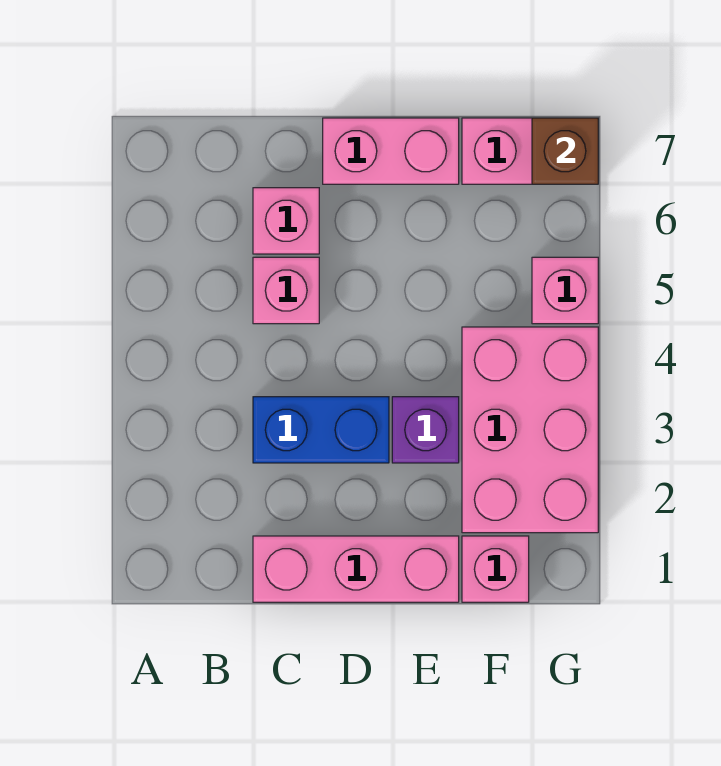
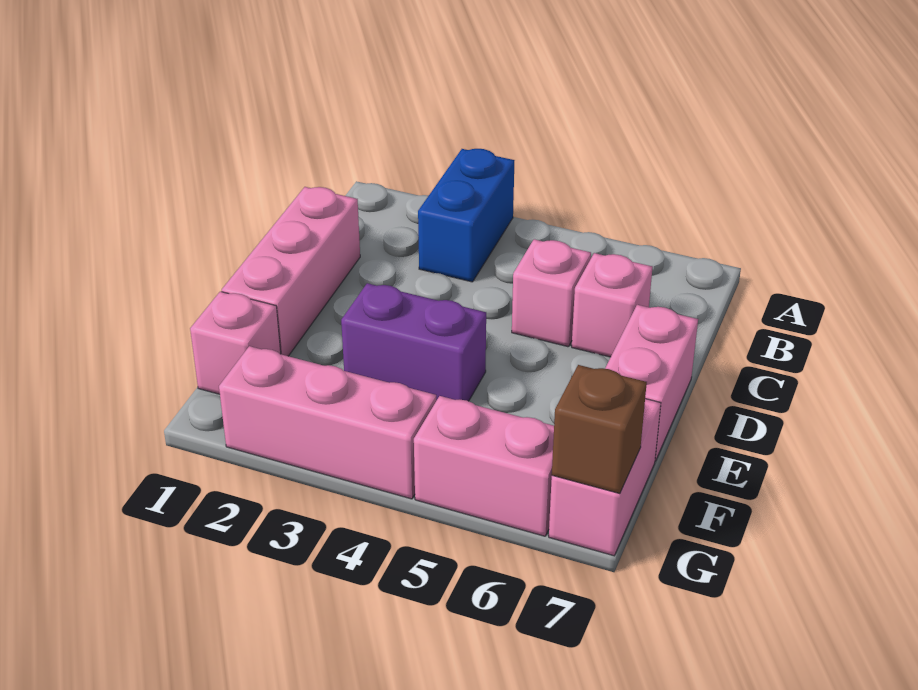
blue 1x2 brick [253,397,389,463] -> blue 1x2 brick moved to [418,149,514,282]
purple 1x1 brick [392,397,459,463] -> purple 1x2 brick [341,283,486,401]
pink 2x3 brick [462,327,598,533] -> pink 1x3 brick [219,346,436,499]
pink 1x1 brick [532,257,598,324] -> pink 1x2 brick [414,396,554,536]

